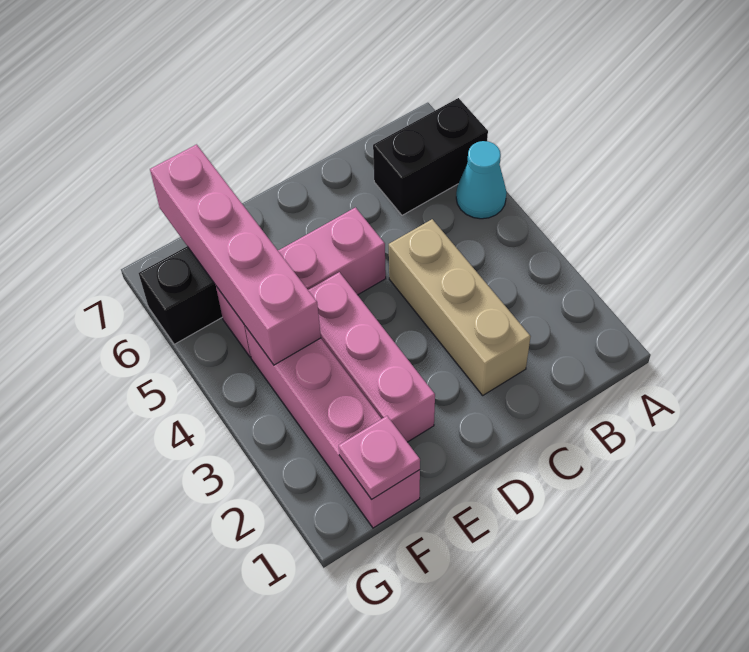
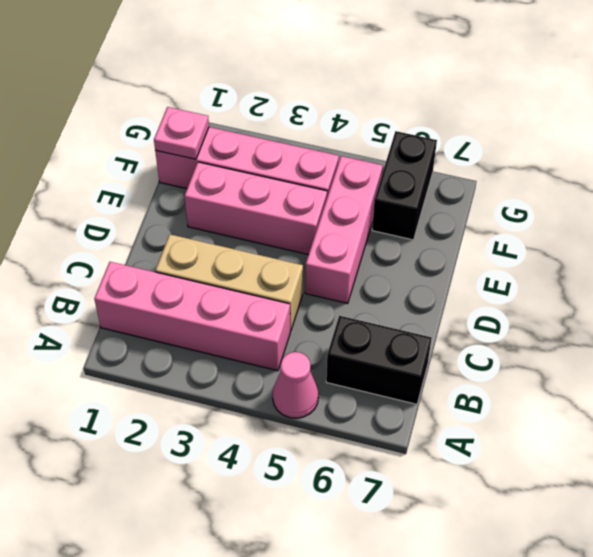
cyan 1x1 cone [456,141,507,219] -> pink 1x1 cone [273,352,318,418]
black 1x2 brick [373,98,488,215] -> black 1x2 brick turned to [326,316,432,404]
pink 1x4 brick [150,144,321,365] -> pink 1x4 brick moved to [94,262,290,371]

